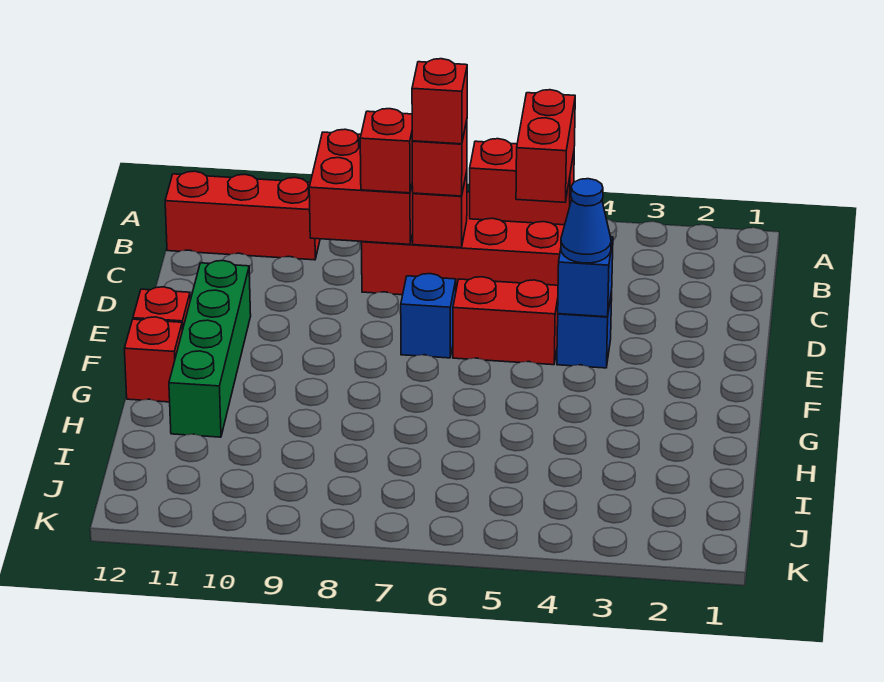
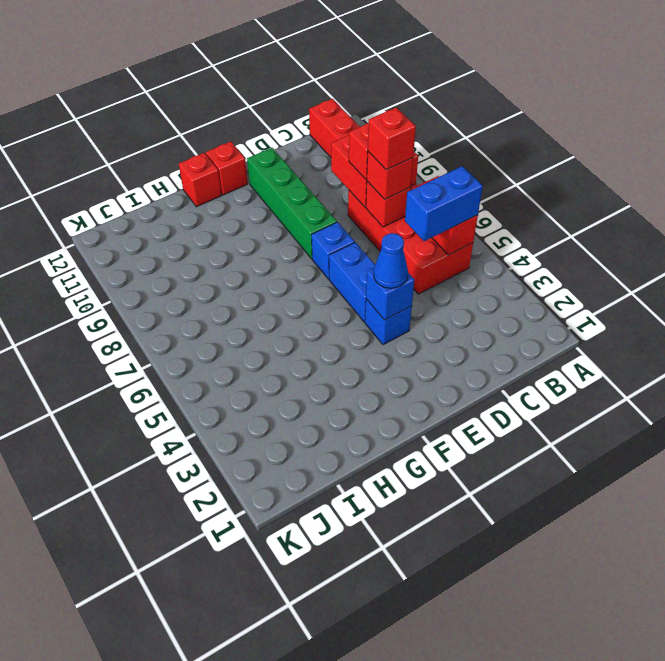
red 1x2 brick [516,90,575,202] -> blue 1x2 brick [405,166,483,241]
red 1x2 brick [453,277,558,365] -> blue 1x2 brick [329,242,375,322]
green 1x4 brick [169,261,251,437] -> green 1x4 brick turned to [247,148,337,259]

